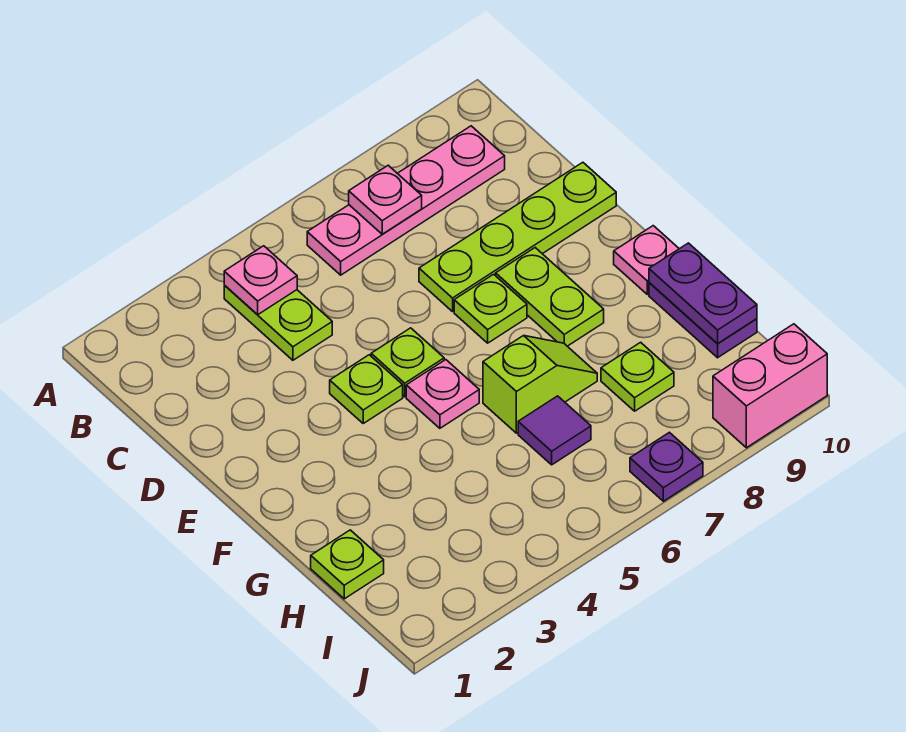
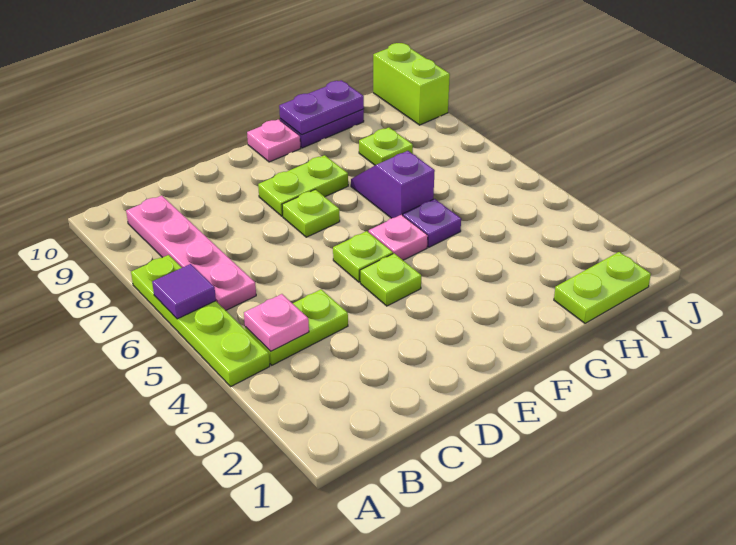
pink 1x1 plate [349,165,422,234] -> none
lime 1x4 plate [419,162,616,312] -> lime 1x4 plate moved to [131,255,270,386]
lime 1x2 slope [483,335,597,433] -> purple 1x2 slope [351,151,435,218]
lime 1x1 plate [311,530,384,599] -> lime 1x2 plate [554,252,651,323]
purple 1x1 tile [518,396,591,465] -> purple 1x1 tile moved to [152,264,216,319]
purple 1x1 plate [630,432,703,501] -> purple 1x1 plate moved to [403,199,461,247]
pink 1x2 brick [713,324,827,448] -> lime 1x2 brick [373,43,450,125]

